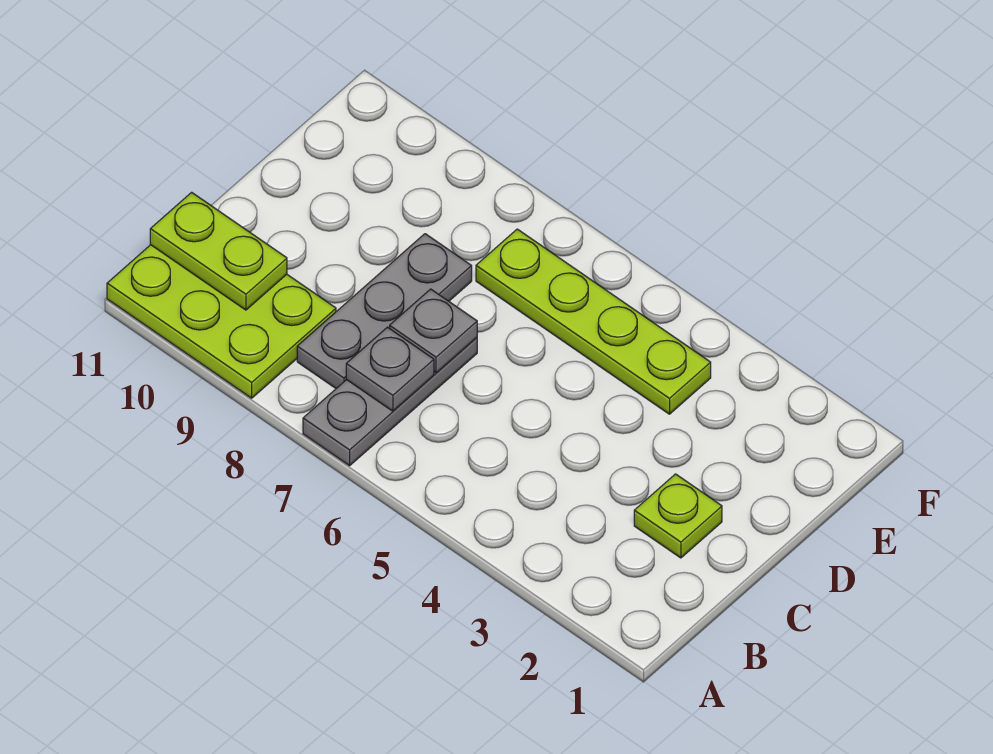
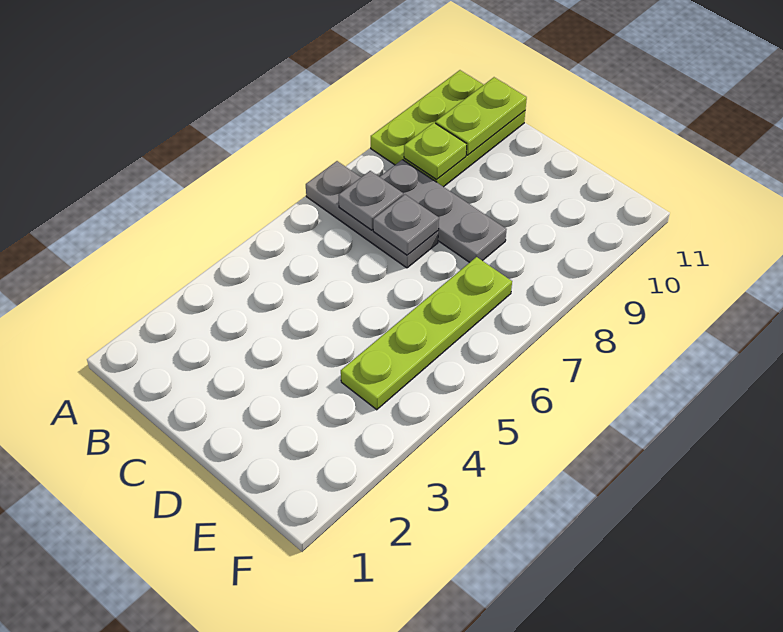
lime 1x1 plate [634,474,722,558] -> lime 1x1 plate moved to [404,123,467,179]

